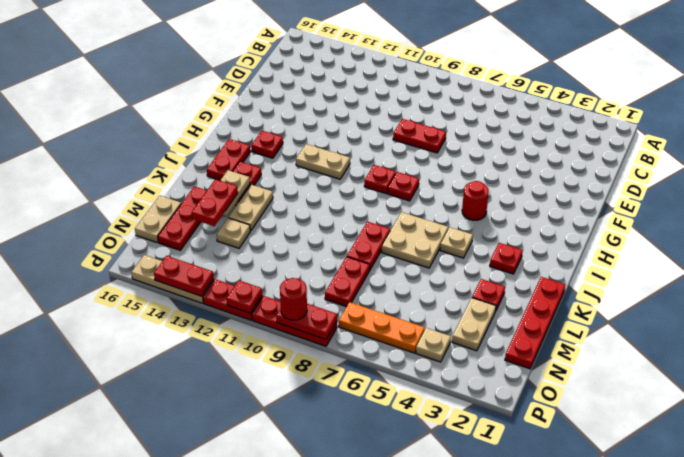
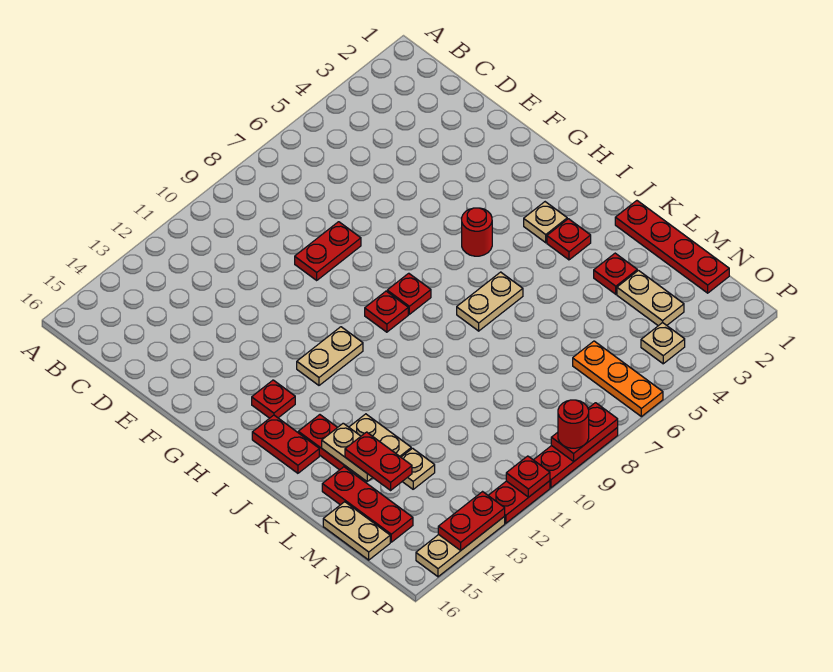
tan 1x1 plate [440,227,473,258] -> tan 1x1 plate moved to [524,202,567,243]
tan 2x2 plate [382,212,448,268] -> tan 1x2 plate [457,272,523,331]
red 1x2 plate [347,222,390,270] -> none
red 1x2 plate [325,257,370,307] -> none
orange 1x3 plate [339,302,425,353] -> orange 1x3 plate turned to [573,341,663,417]

